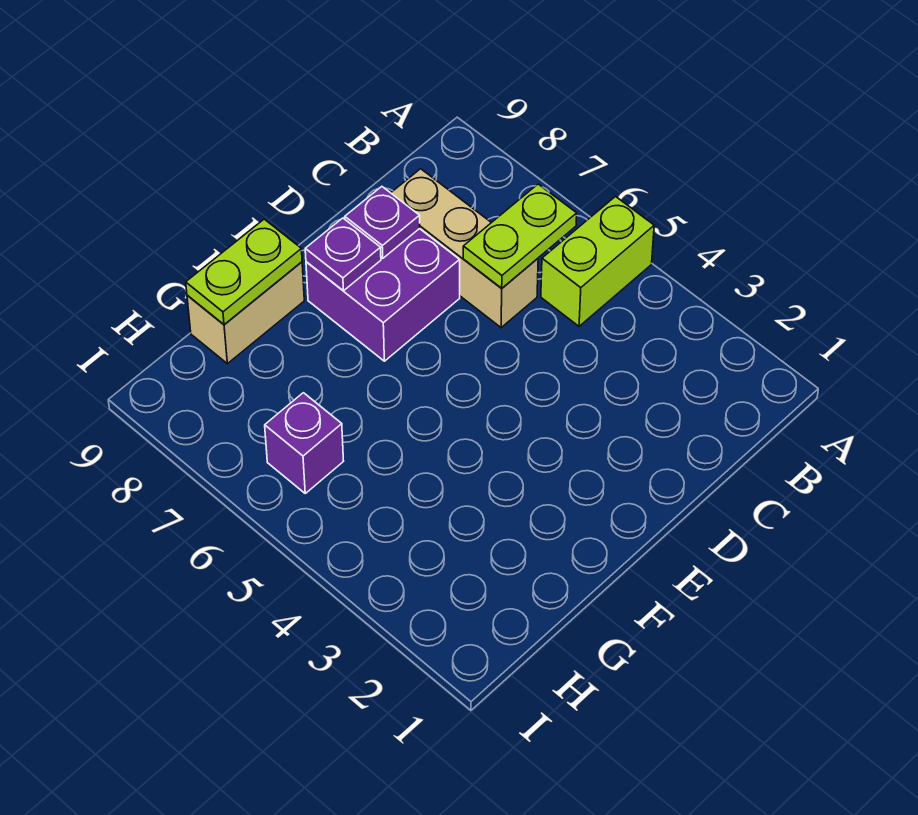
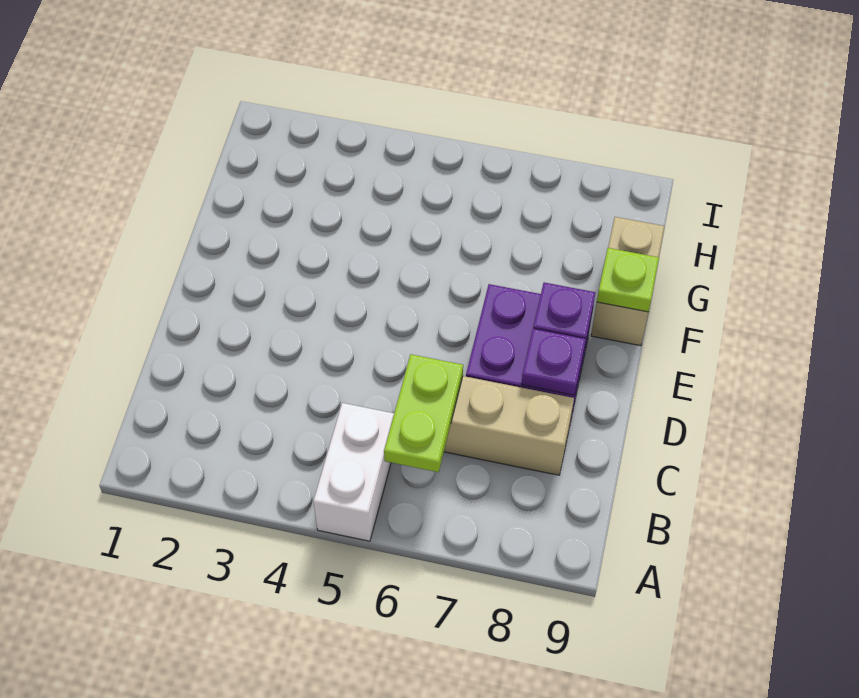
lime 1x2 brick [541,197,654,326] -> white 1x2 brick [313,403,394,541]
lime 1x2 plate [186,219,302,325] -> lime 1x1 plate [597,248,659,312]
purple 1x1 brick [265,393,343,493] -> none

